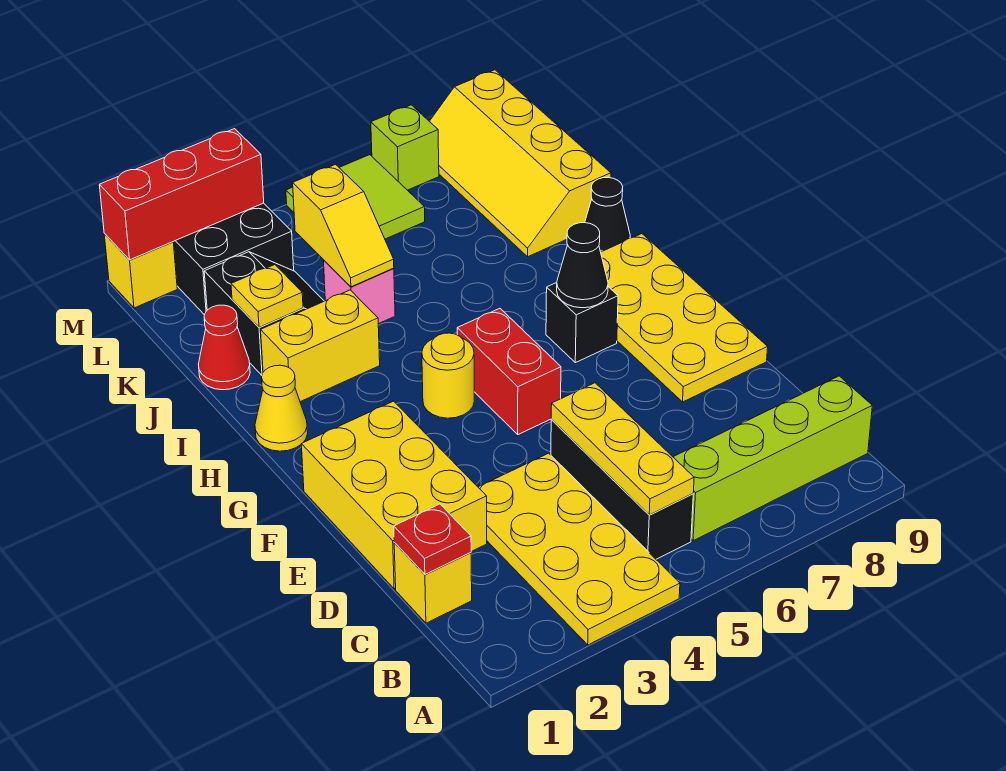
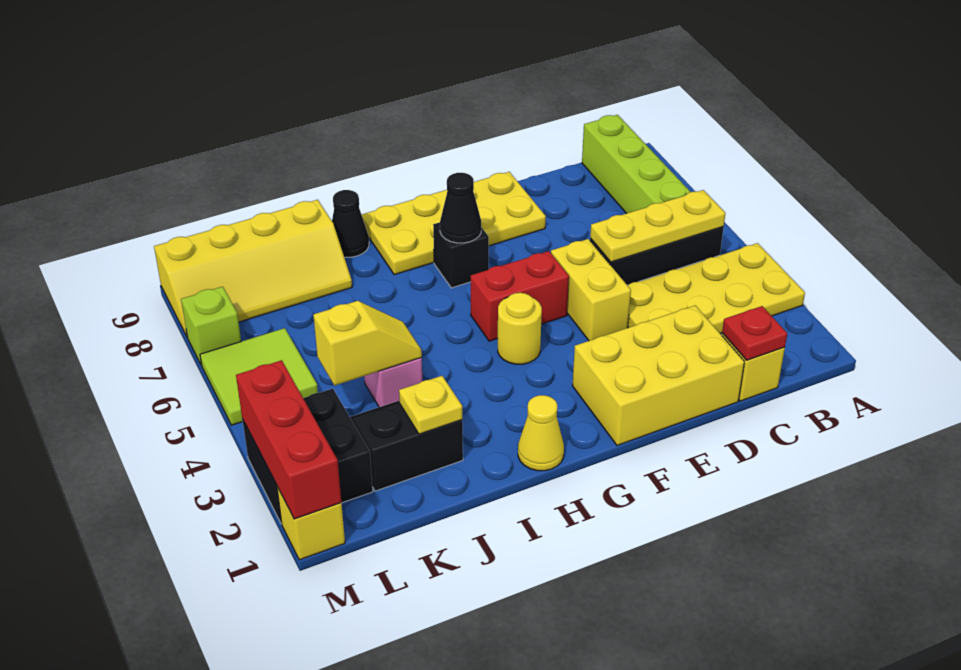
yellow 1x2 brick [261,290,380,402] -> yellow 1x2 brick moved to [551,239,631,341]
red 1x1 cone [198,305,250,390] -> none

